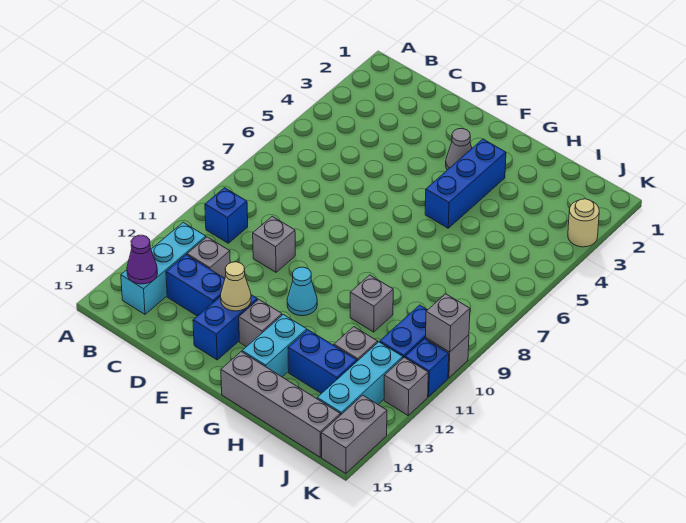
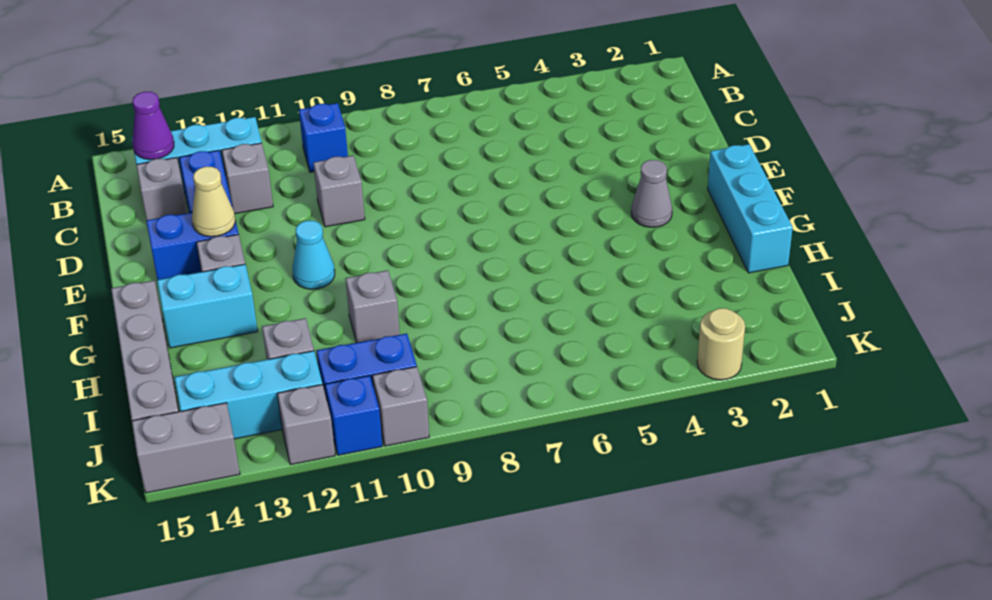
none -> cyan 1x3 brick [708,144,793,273]
blue 1x3 brick [425,139,506,228] -> none
blue 1x2 brick [288,330,357,394] -> none
grey 1x1 brick [426,294,470,352] -> grey 1x1 brick moved to [136,157,187,220]

